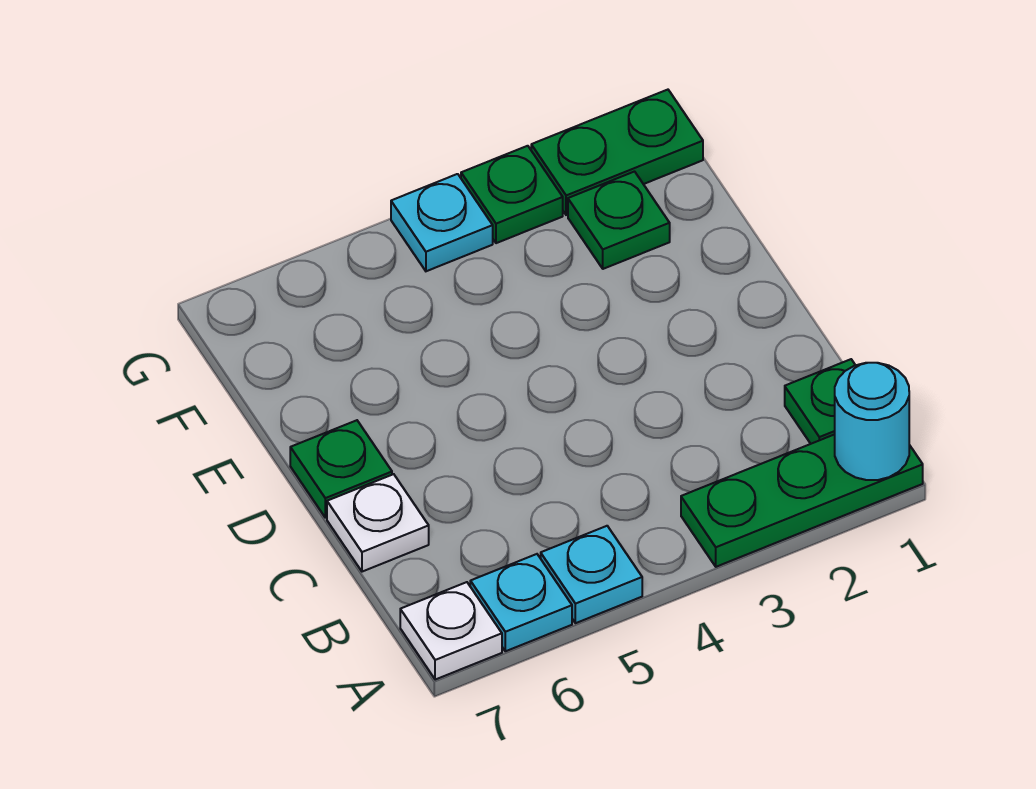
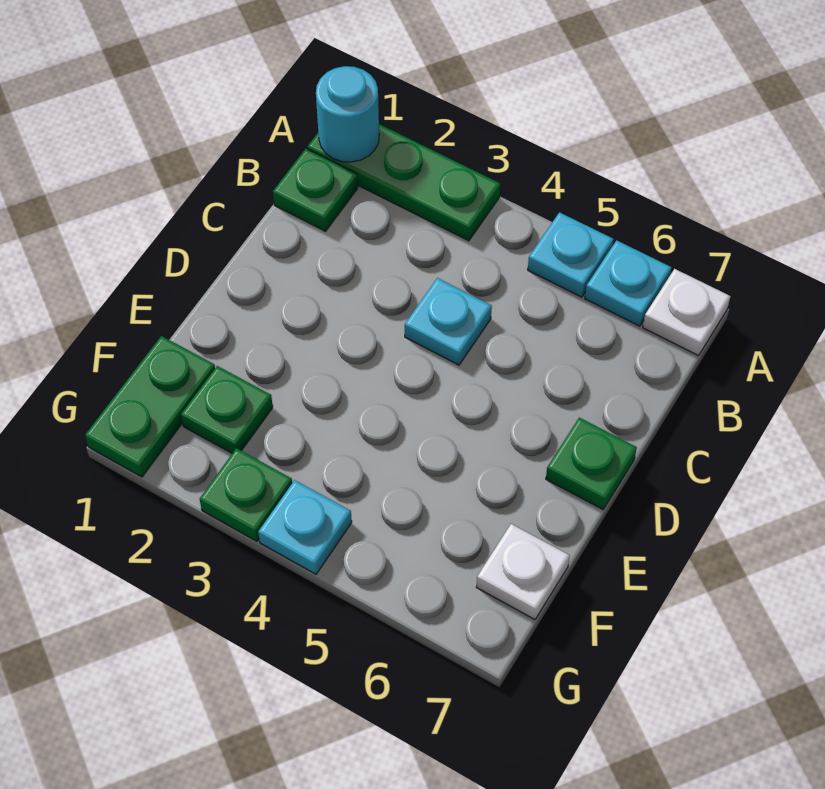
none -> cyan 1x1 plate [405,278,492,365]
white 1x1 plate [327,474,429,572] -> white 1x1 plate moved to [476,524,570,619]
green 1x2 plate [531,90,703,215] -> green 1x2 plate turned to [85,336,215,477]

